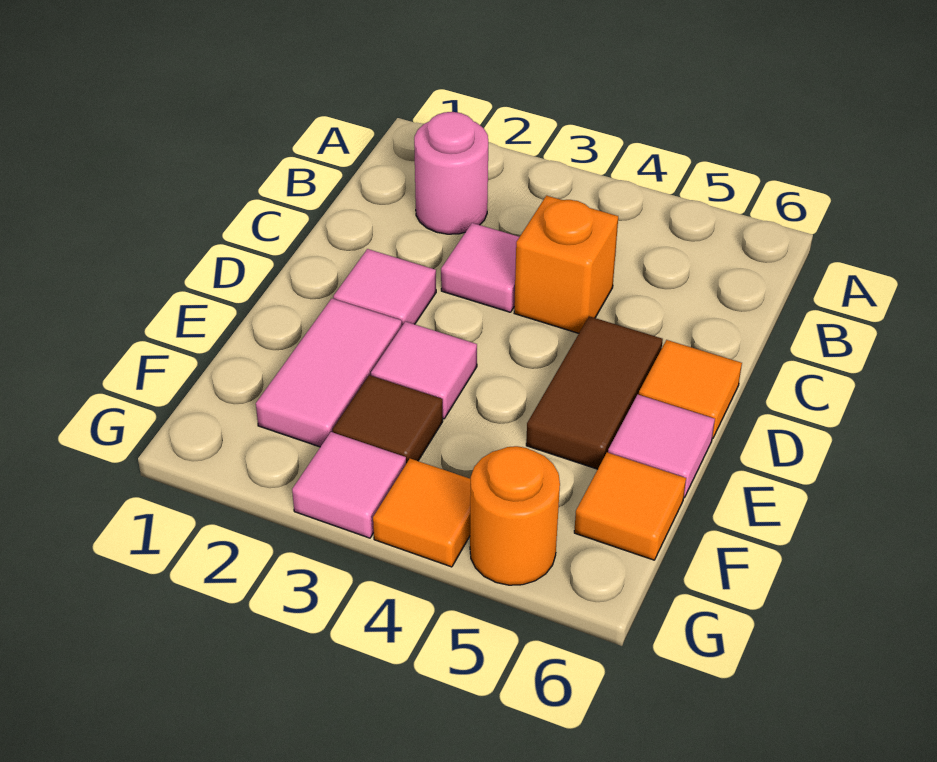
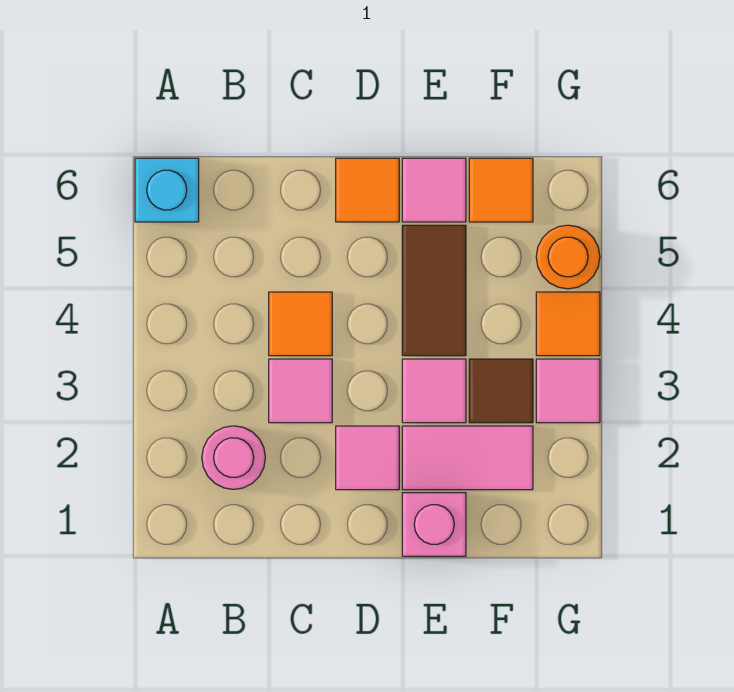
none -> cyan 1x1 brick [135,158,199,222]
orange 1x1 brick [514,196,618,333] -> orange 1x1 tile [269,292,332,356]
brown 1x2 tile [526,316,663,469] -> brown 1x2 tile turned to [402,225,466,356]
none -> pink 1x1 brick [402,493,466,556]

